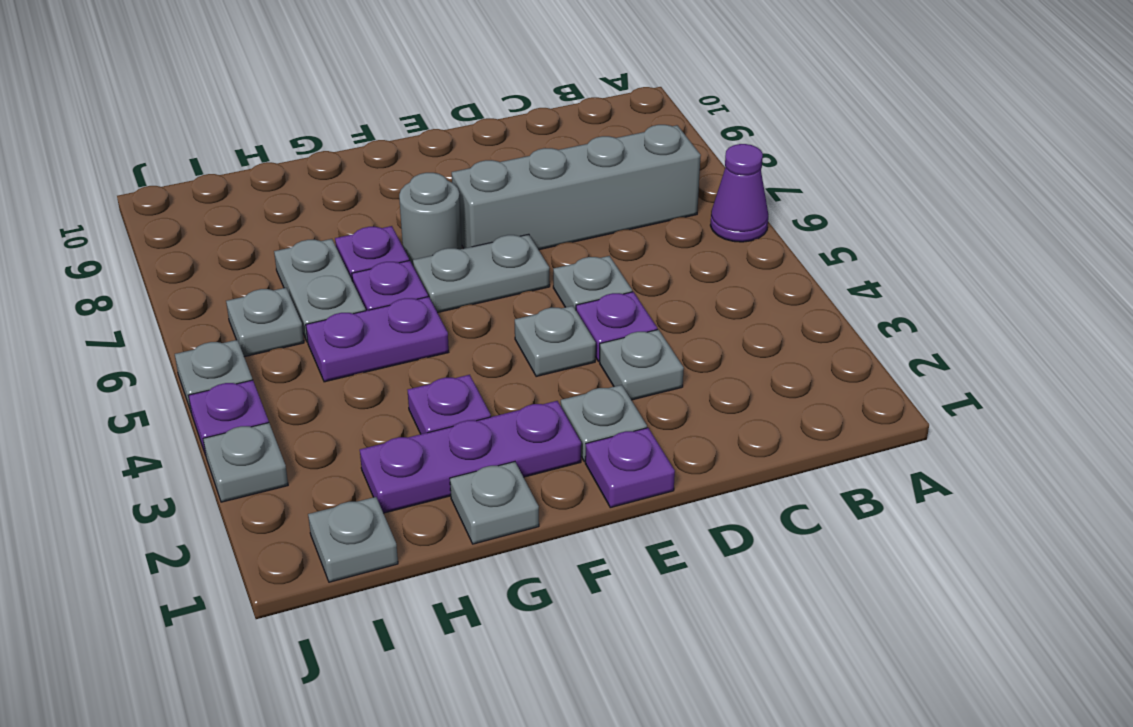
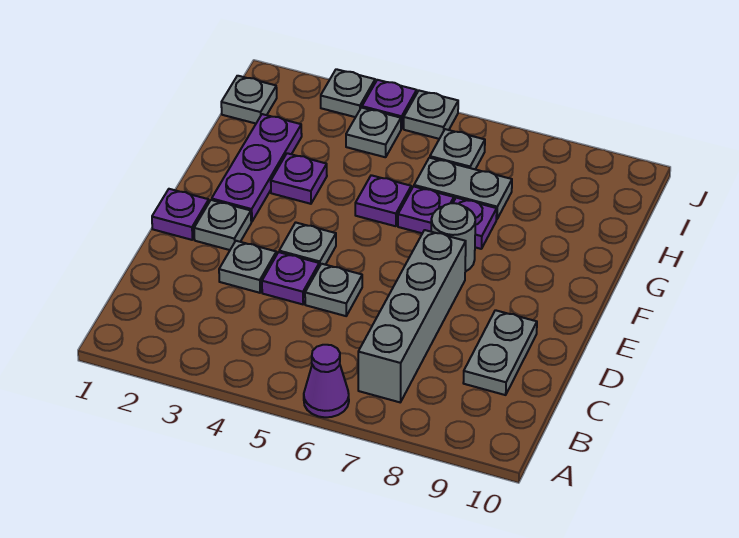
grey 1x2 plate [413,234,550,313] -> grey 1x2 plate moved to [463,310,537,395]
grey 1x1 plate [450,462,539,544] -> grey 1x1 plate moved to [346,108,401,157]
purple 1x2 plate [306,297,449,382] -> purple 1x1 plate [355,175,411,226]

